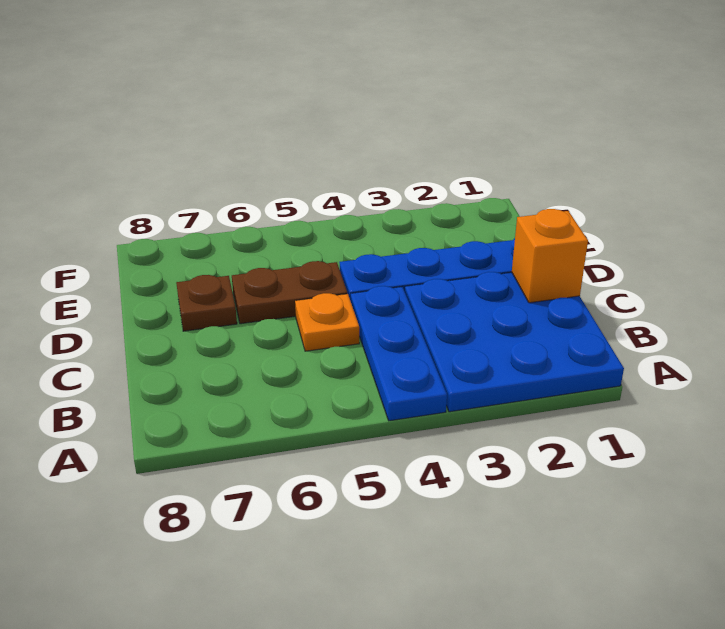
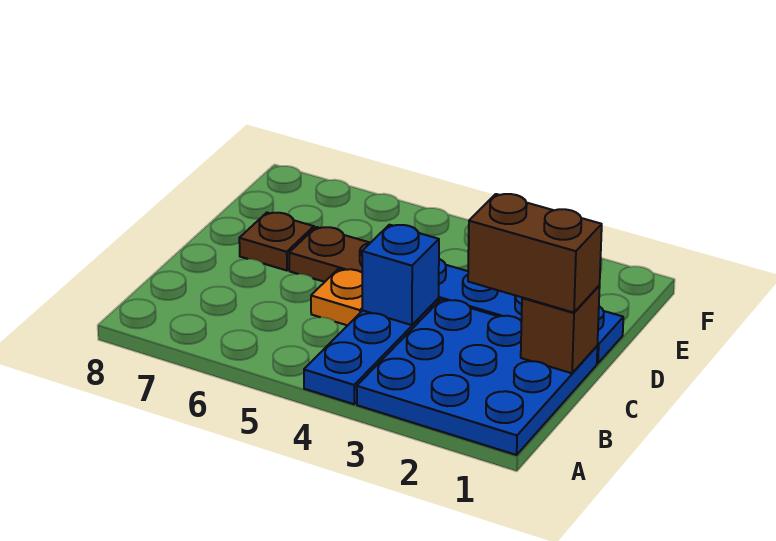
orange 1x1 brick [512,209,588,303] -> brown 1x1 brick [521,286,600,373]
none -> brown 1x2 brick [468,194,602,313]
none -> blue 1x1 brick [362,225,439,325]

